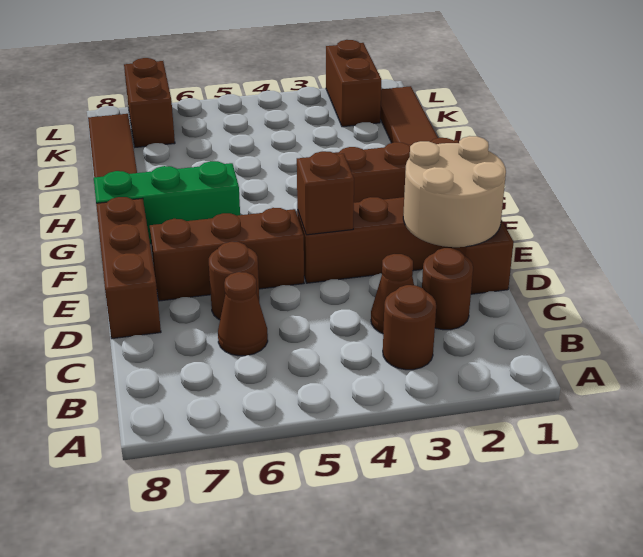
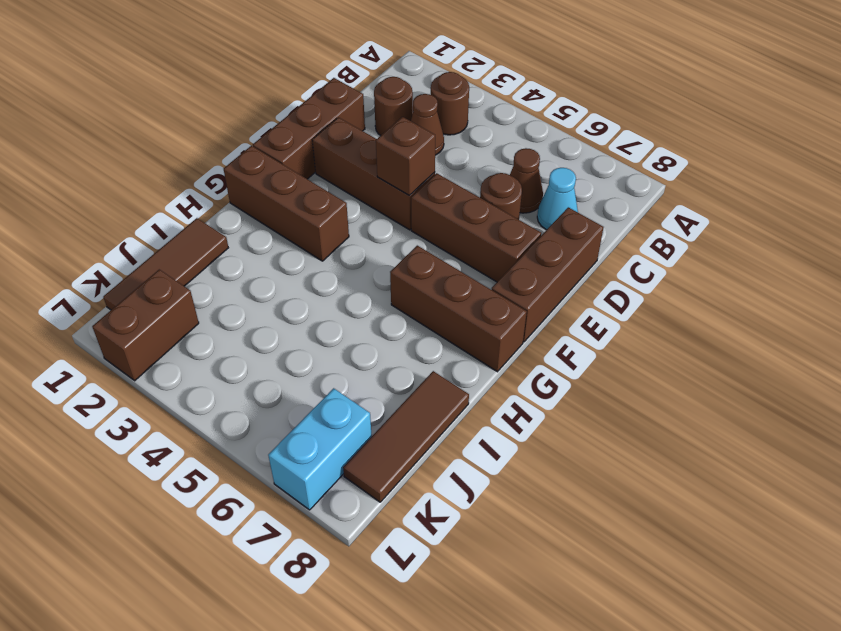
none -> cyan 1x1 cone [537,168,578,230]
tan 2x2 round brick [403,136,506,247] -> none
green 1x3 brick [94,161,240,244] -> brown 1x3 brick [390,246,527,372]
brown 1x2 brick [124,58,175,147] -> cyan 1x2 brick [268,388,372,510]

